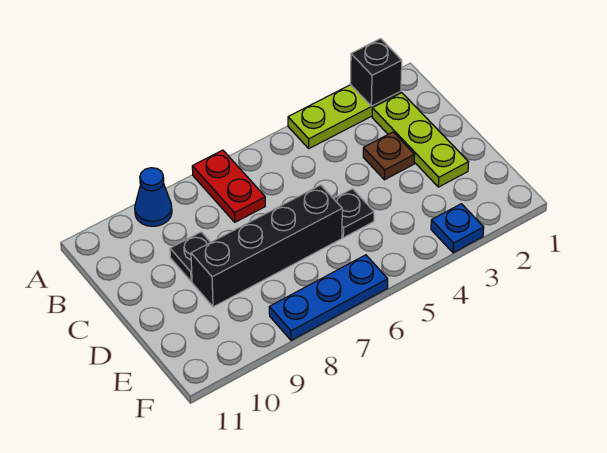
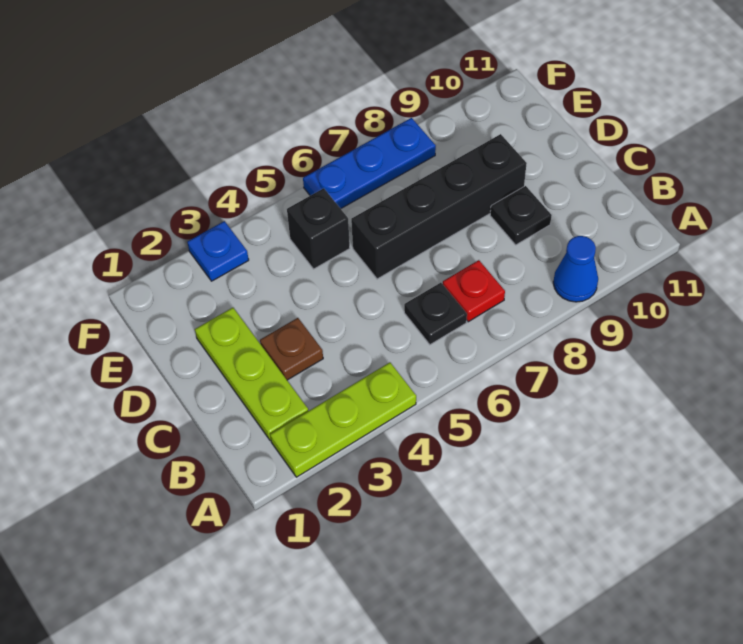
black 1x1 brick [350,39,402,106] -> black 1x1 brick moved to [287,188,350,269]
red 1x2 plate [192,150,265,222] -> red 1x1 plate [443,260,505,322]
black 1x1 plate [334,189,374,238] -> black 1x1 plate moved to [404,283,467,345]

